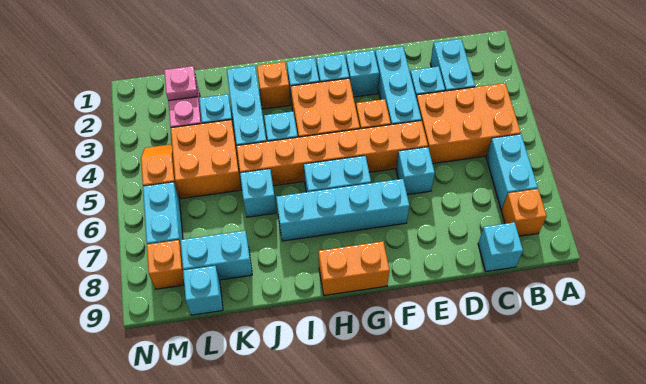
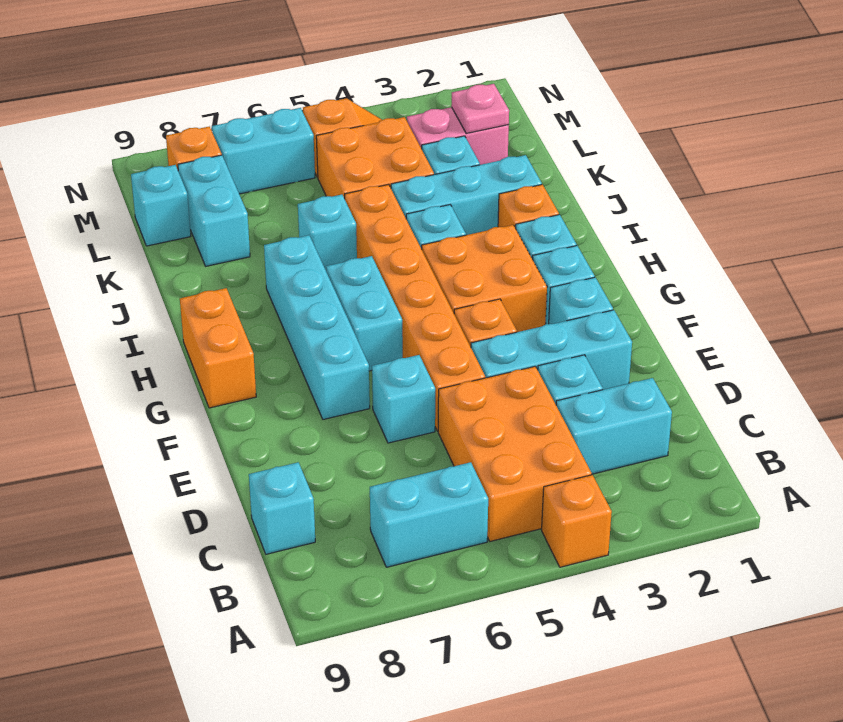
orange 1x1 brick [501,189,547,236] -> orange 1x1 brick moved to [542,475,612,567]

